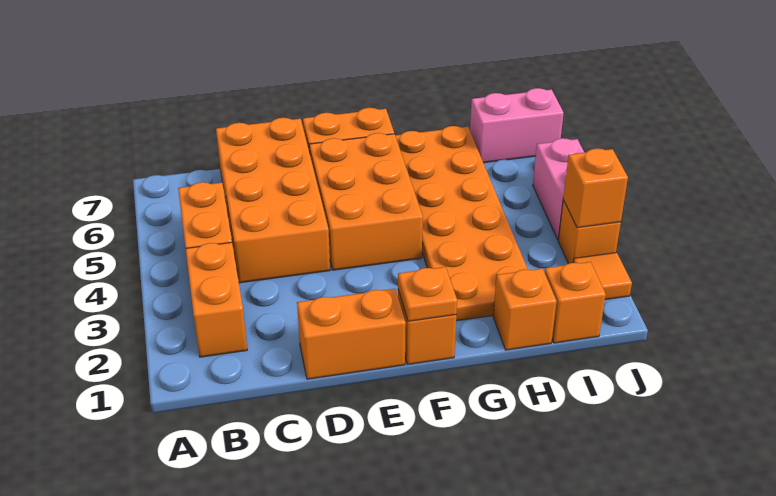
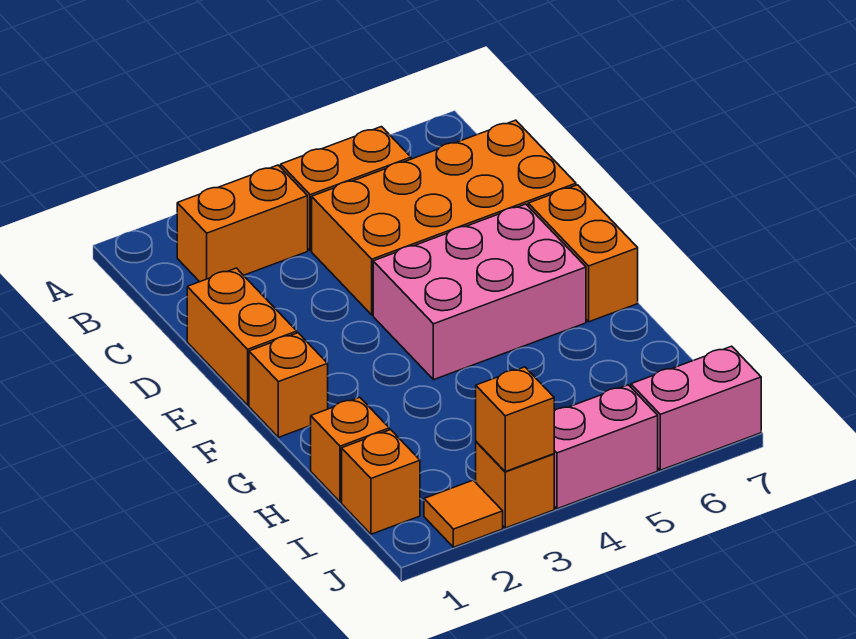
orange 2x3 brick [309,133,423,270] -> pink 2x3 brick [373,204,586,380]
orange 1x1 plate [398,267,457,321] -> none
orange 2x6 plate [395,126,528,321] -> none
pink 1x2 brick [470,88,564,163] -> pink 1x2 brick turned to [631,346,761,470]

